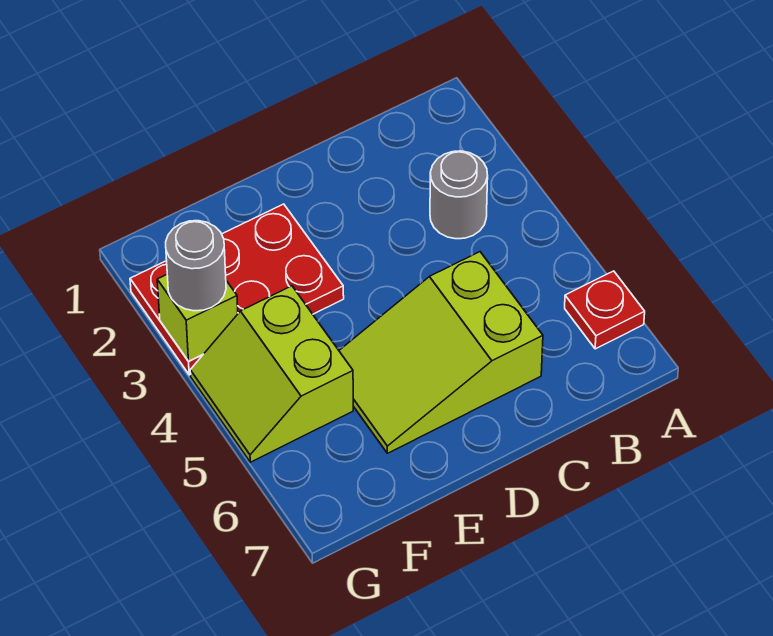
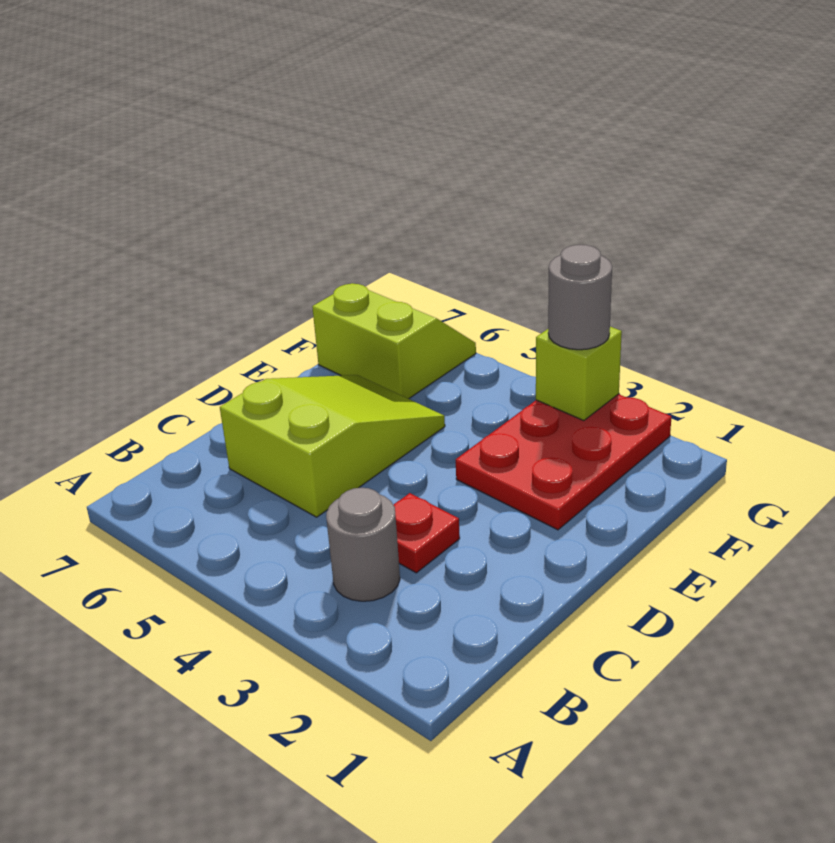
red 1x1 plate [565,271,645,349] -> red 1x1 plate moved to [394,493,460,573]
lime 2x2 slope [190,286,353,462] -> lime 2x2 slope moved to [312,283,476,399]

